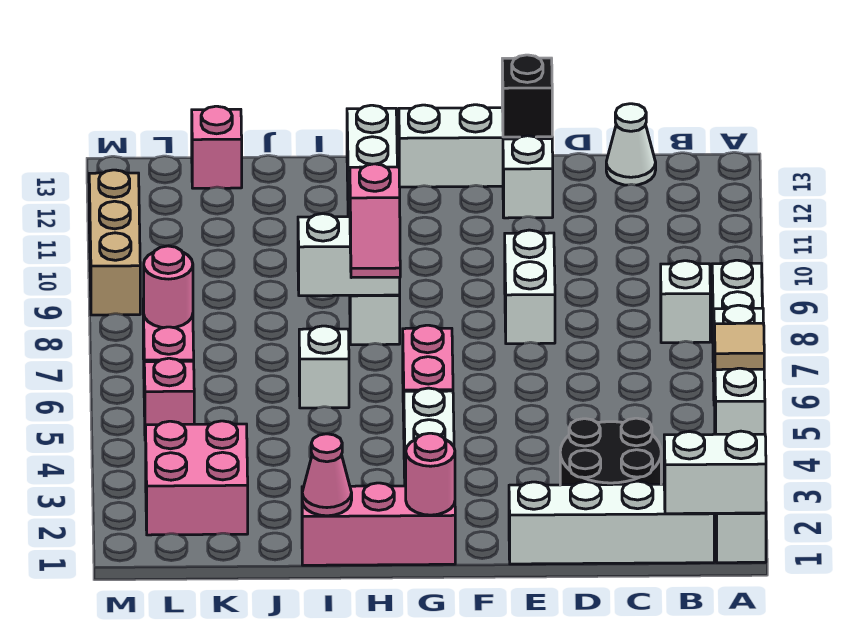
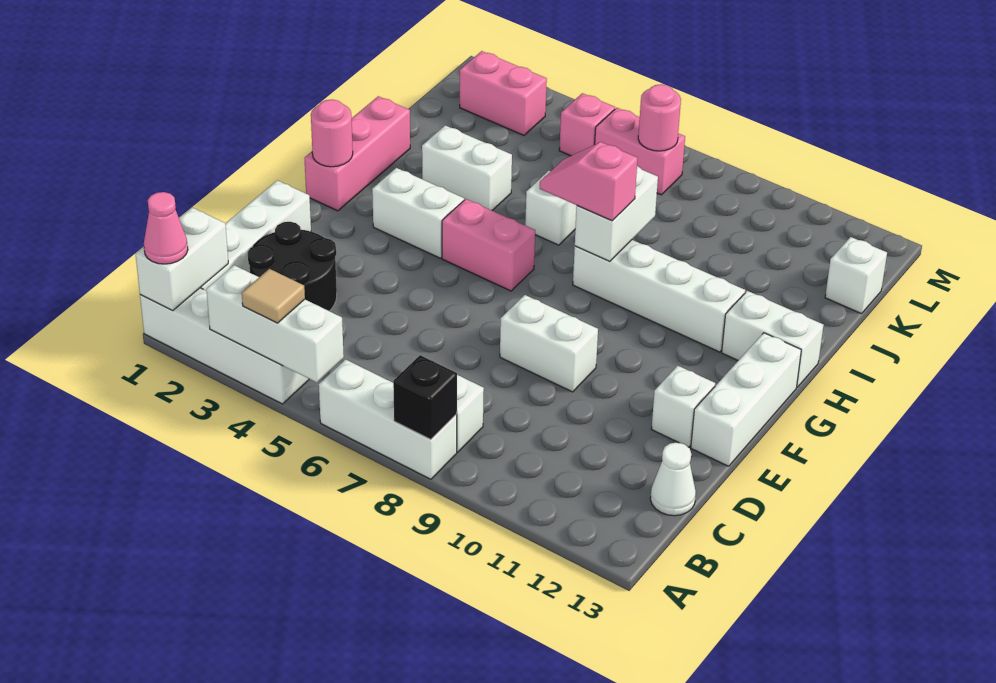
black 1x1 brick [502,55,552,137] -> black 1x1 brick moved to [393,355,457,439]
pink 1x1 cone [302,434,352,516] -> pink 1x1 cone moved to [144,192,188,264]
none -> white 1x2 brick [422,125,512,210]
pink 2x2 brick [146,421,248,535] -> pink 1x2 brick [460,51,547,135]
pink 1x1 brick [192,106,242,188] -> white 1x1 brick [825,237,887,314]
tan 1x3 brick [89,170,140,315] -> none

